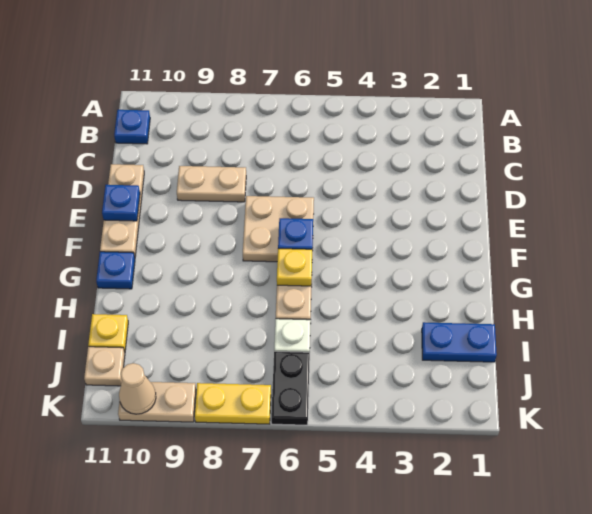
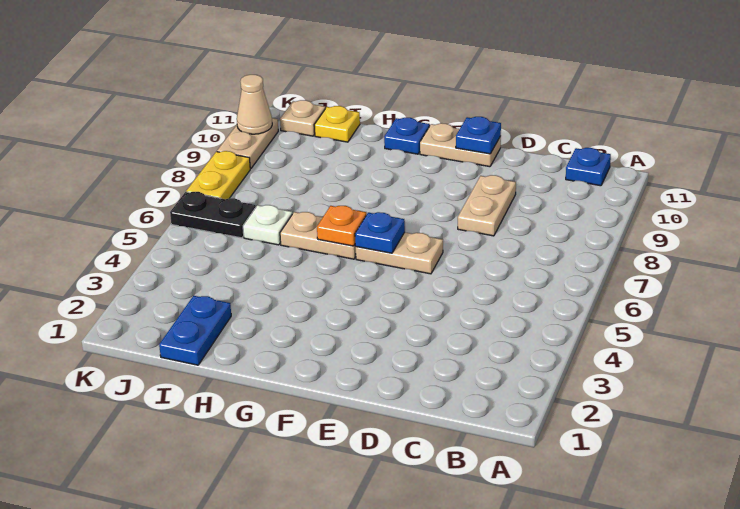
tan 1x3 plate [100,164,144,257] -> tan 1x2 plate [420,123,501,167]
tan 2x2 plate [243,196,314,262] -> tan 1x2 plate [356,232,443,274]
yellow 1x1 plate [277,249,312,286] -> orange 1x1 plate [317,206,366,246]

